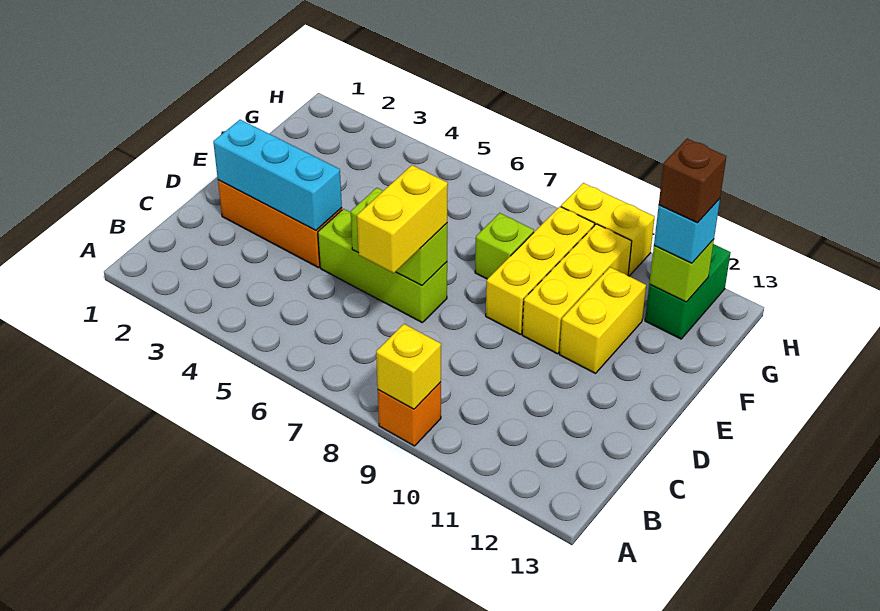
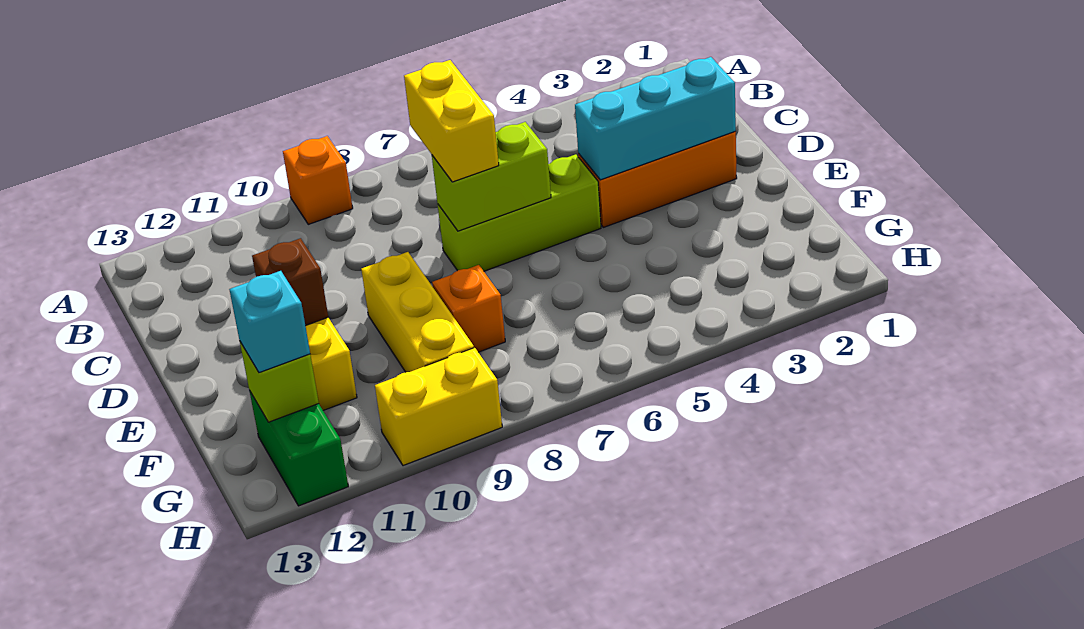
yellow 1x1 brick [376,324,441,409] -> none
yellow 1x3 brick [522,224,632,354] -> none
lime 1x1 brick [475,213,534,279] -> orange 1x1 brick [432,265,505,352]
brown 1x1 brick [659,139,726,223] -> brown 1x1 brick moved to [252,238,328,326]

